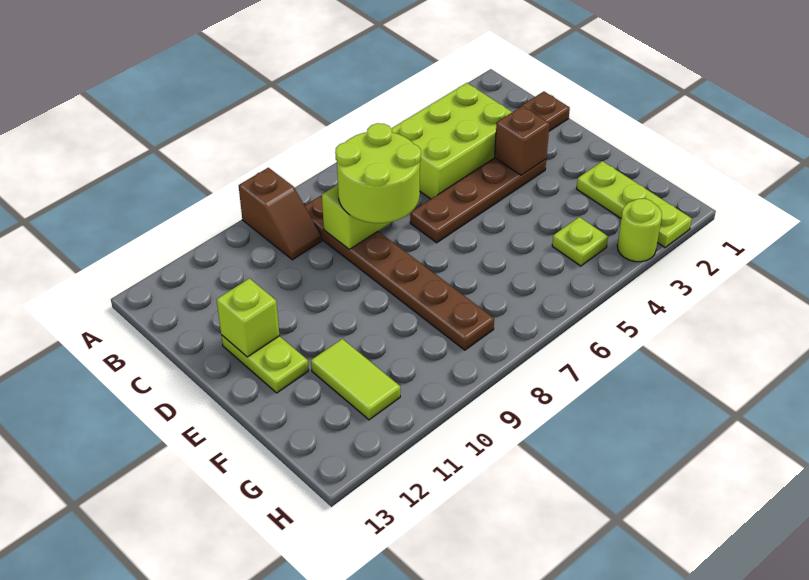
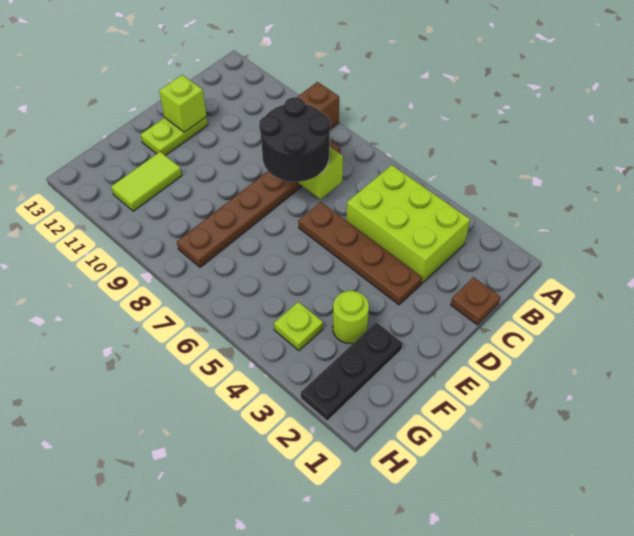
lime 2x2 round brick [335,123,421,223] -> black 2x2 round brick [259,97,331,182]
brown 1x1 brick [494,106,550,175] -> none
lime 1x3 plate [577,161,692,247] -> black 1x3 plate [301,322,403,421]
lime 1x1 round brick [617,199,662,262] -> lime 1x1 round brick moved to [333,291,369,343]

